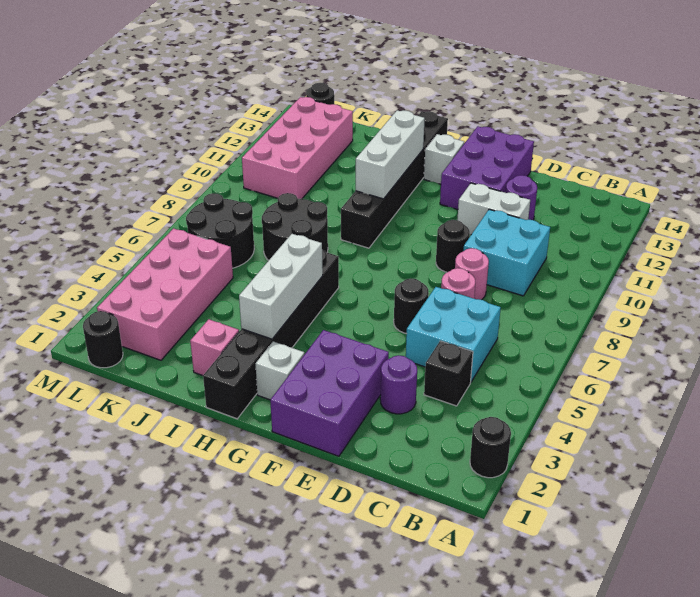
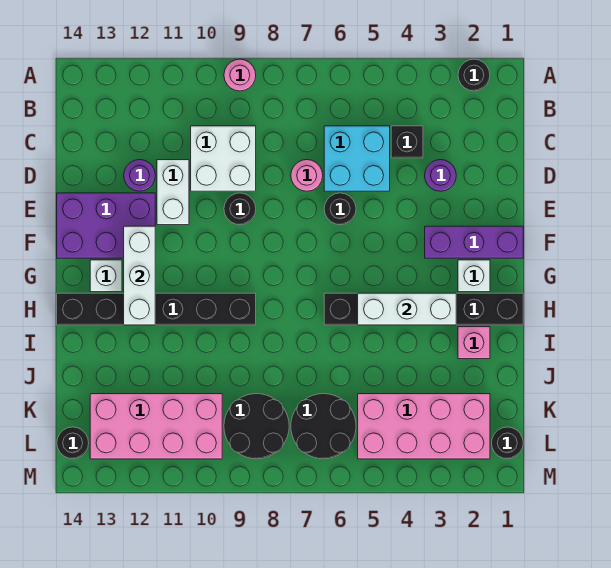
cyan 2x2 brick [464,209,550,296] -> white 2x2 brick [191,126,256,191]
pink 1x1 round brick [455,248,489,300] -> pink 1x1 round brick moved to [224,59,256,91]
purple 2x3 brick [270,330,389,456] -> purple 1x3 brick [425,226,523,258]
white 1x3 brick [356,110,425,199] -> white 1x3 brick turned to [124,226,155,325]
black 2x2 round brick [262,193,328,261] -> black 2x2 round brick moved to [224,394,289,459]

